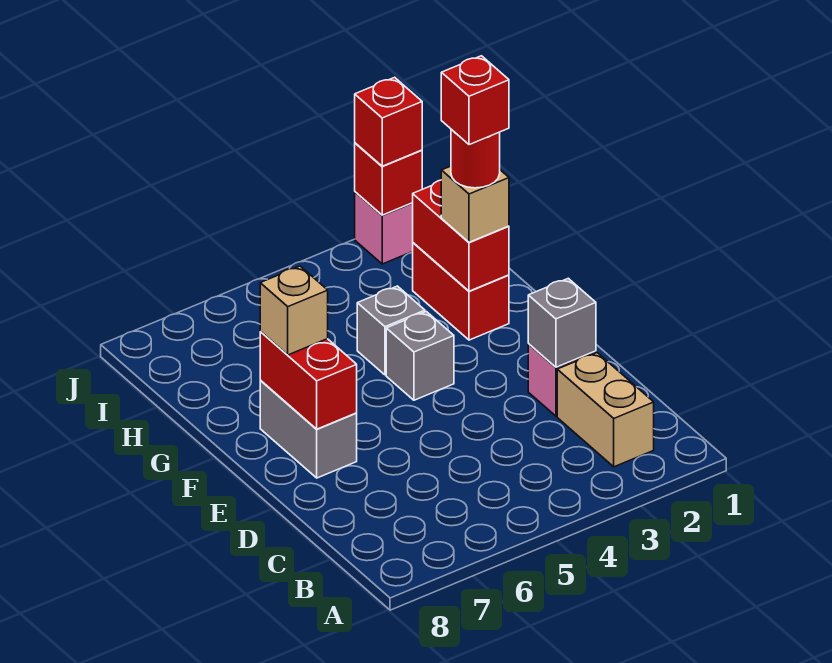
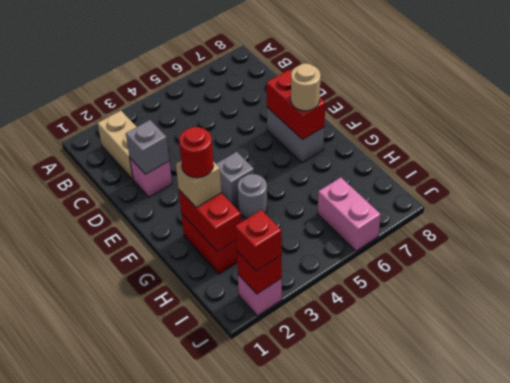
tan 1x1 brick [260,266,328,355] -> tan 1x1 round brick [291,63,321,111]
red 1x1 brick [441,56,509,145] -> none
grey 1x1 brick [357,286,425,375] -> grey 1x1 round brick [238,174,267,218]
none -> pink 1x2 brick [317,177,381,251]

